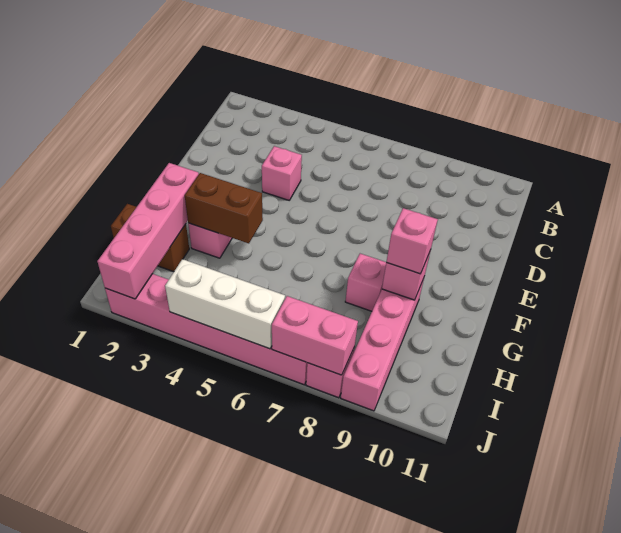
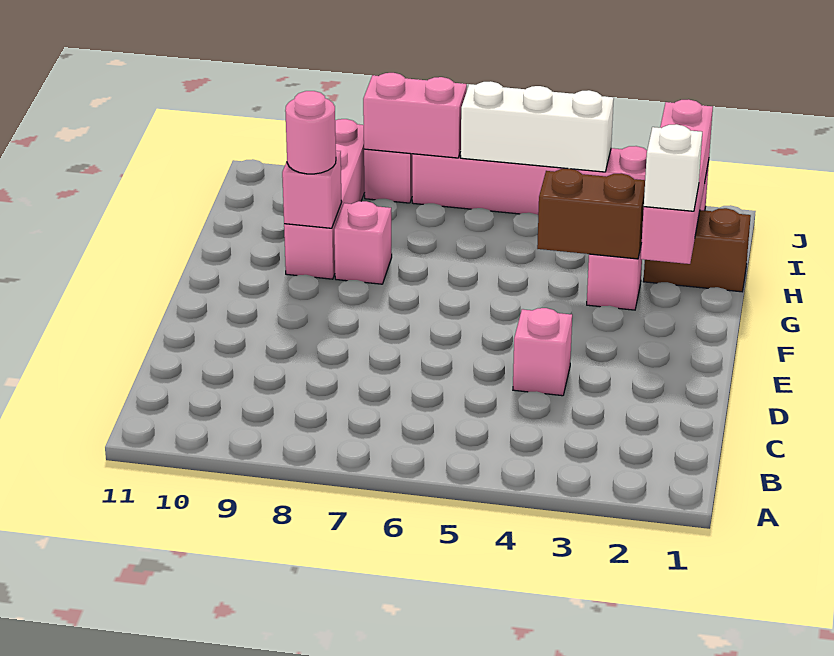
none -> white 1x1 brick [644,124,702,211]
pink 1x1 brick [386,208,438,274] -> pink 1x1 round brick [285,91,336,174]

